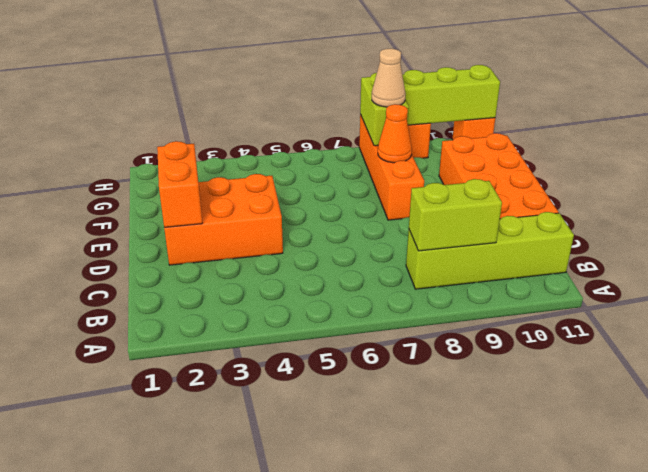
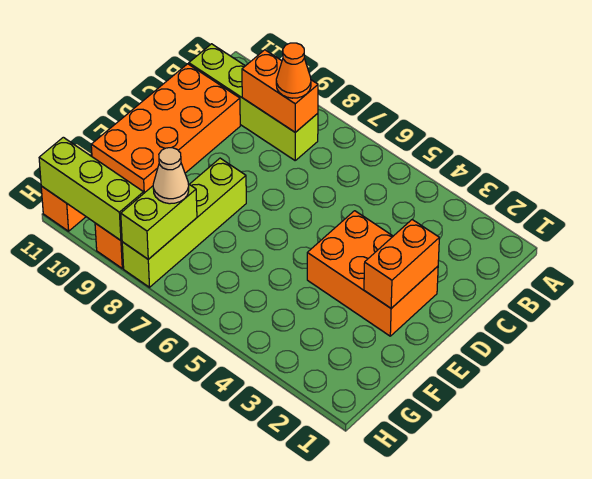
lime 1x2 brick [409,179,502,251] -> orange 1x2 brick [242,50,318,132]
orange 1x4 brick [359,115,424,220] -> lime 1x4 brick [122,158,246,287]
orange 1x1 cone [378,104,412,163] -> orange 1x1 cone moved to [276,43,311,98]

